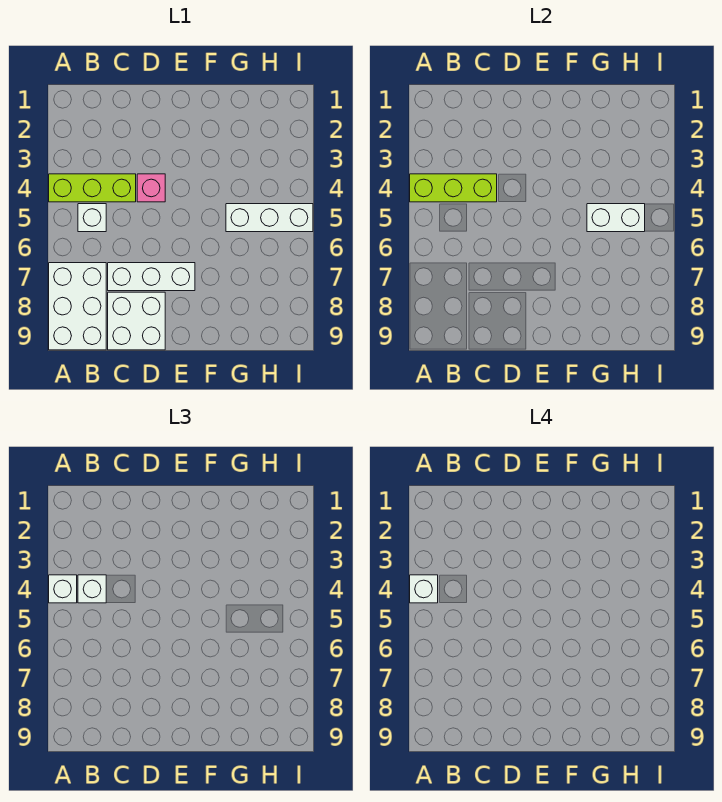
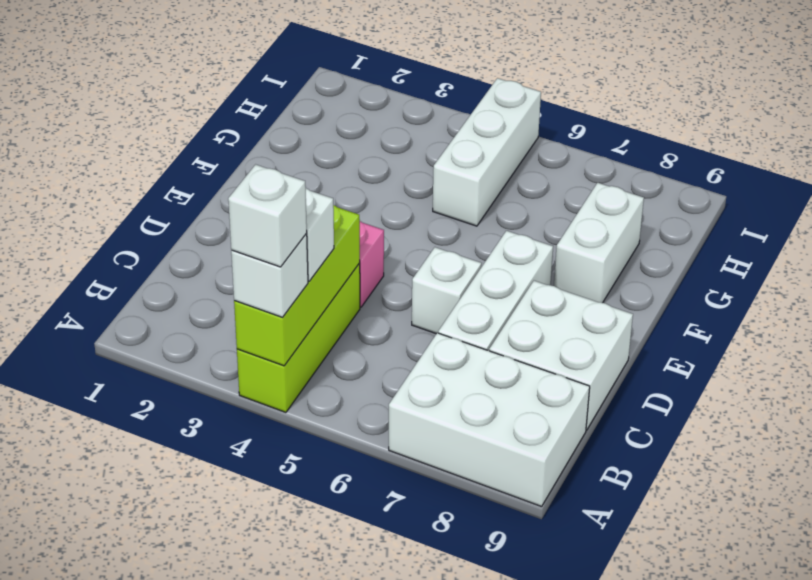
white 1x1 brick [78,204,106,232] -> white 1x1 brick moved to [412,247,482,334]
white 1x2 brick [587,204,645,232] -> white 1x2 brick moved to [554,183,644,303]

